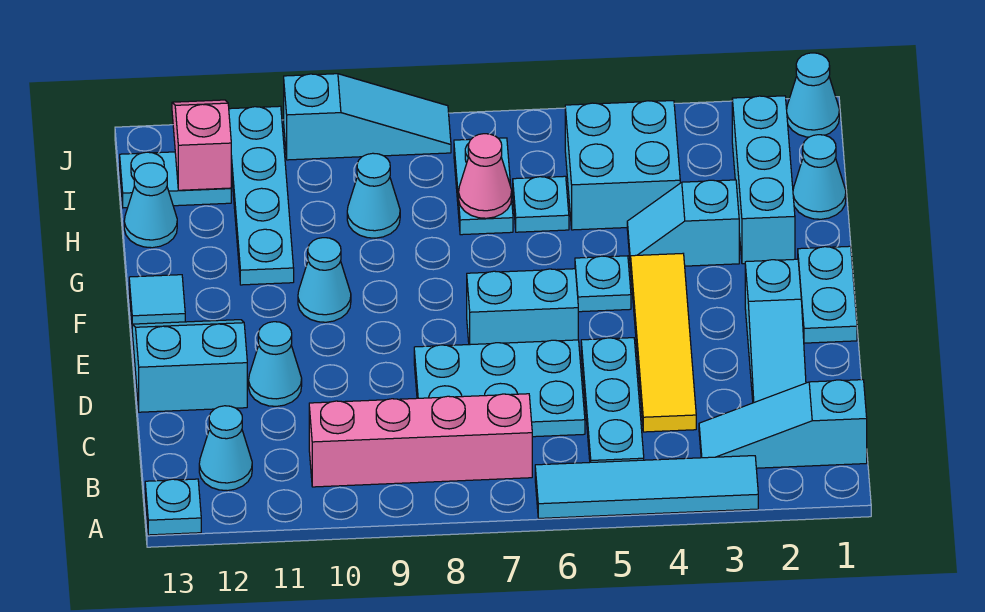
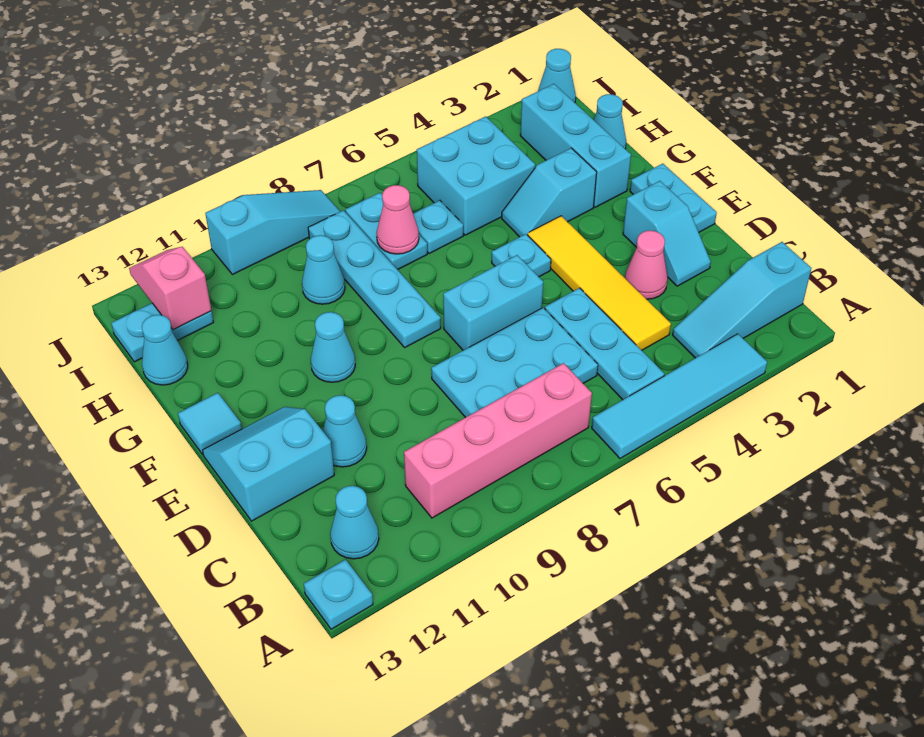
cyan 1x3 slope [745,259,806,403] -> cyan 1x2 slope [623,181,711,286]
none -> pink 1x1 cone [625,231,668,299]
cyan 1x4 plate [229,106,294,285] -> cyan 1x4 plate moved to [308,210,441,347]

